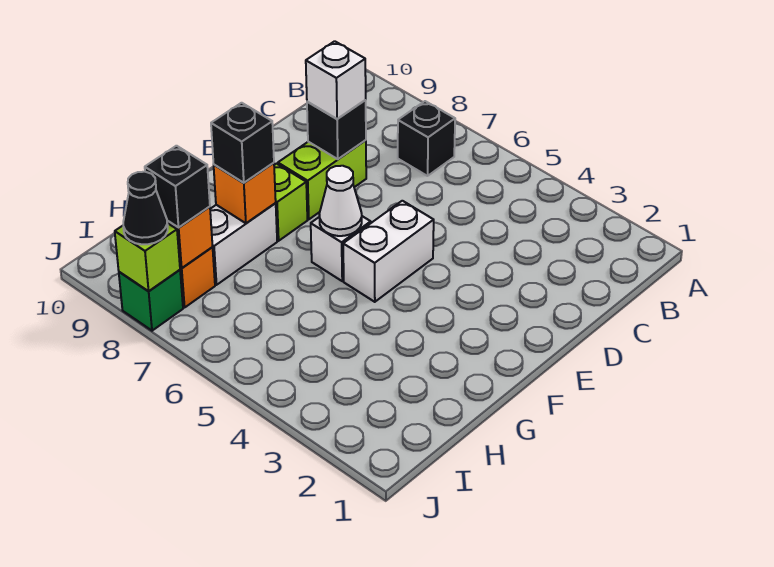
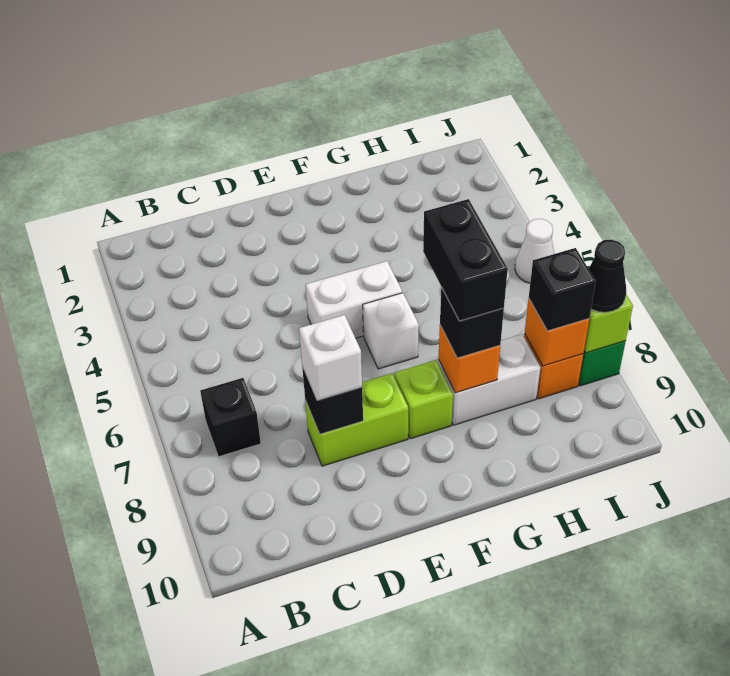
white 1x1 cone [319,166,362,236] -> white 1x1 cone moved to [515,219,554,283]
none -> black 1x2 brick [423,199,508,321]

